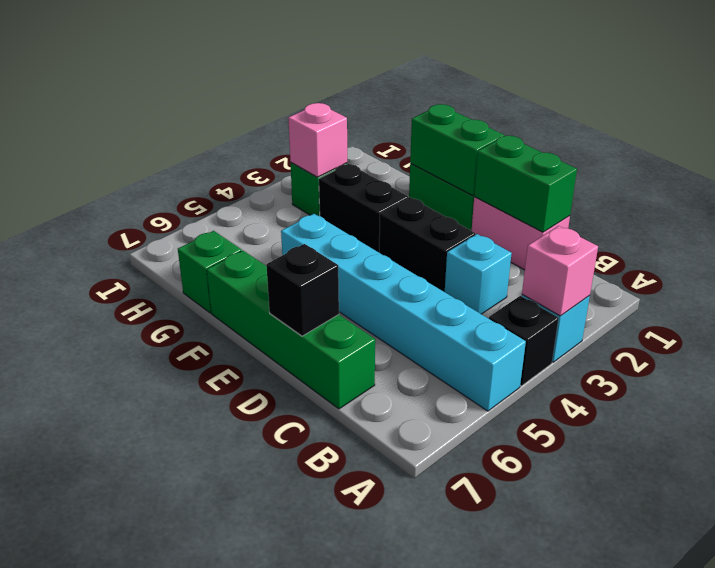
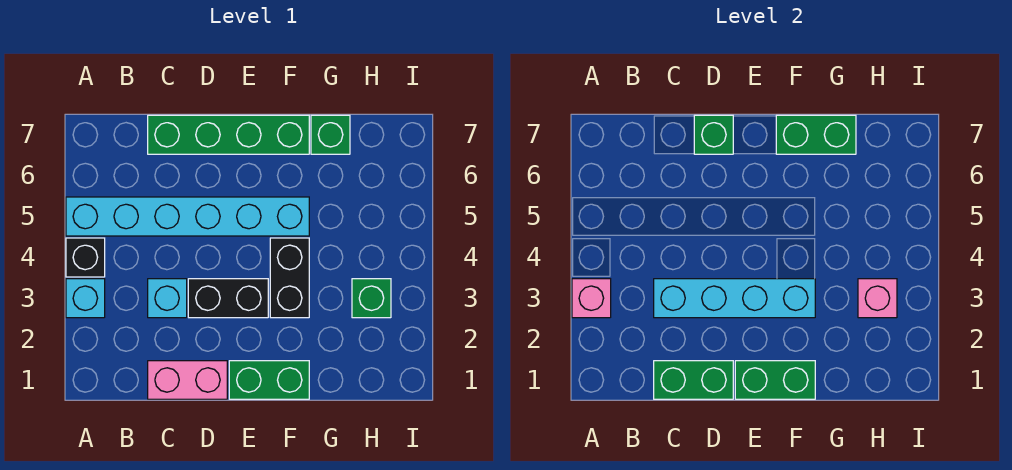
none -> cyan 1x4 brick [654,279,815,318]
black 1x1 brick [266,244,339,336] -> green 1x1 brick [694,115,733,154]
black 1x2 brick [319,164,408,252] -> black 1x2 brick turned to [270,238,309,318]
none -> green 1x2 brick [776,115,856,154]

